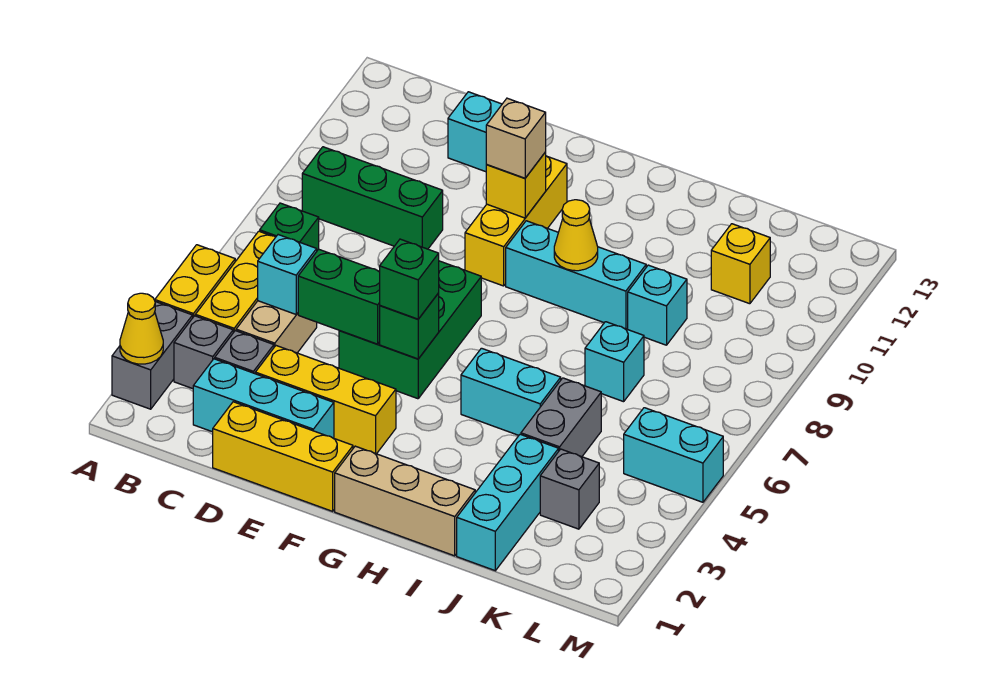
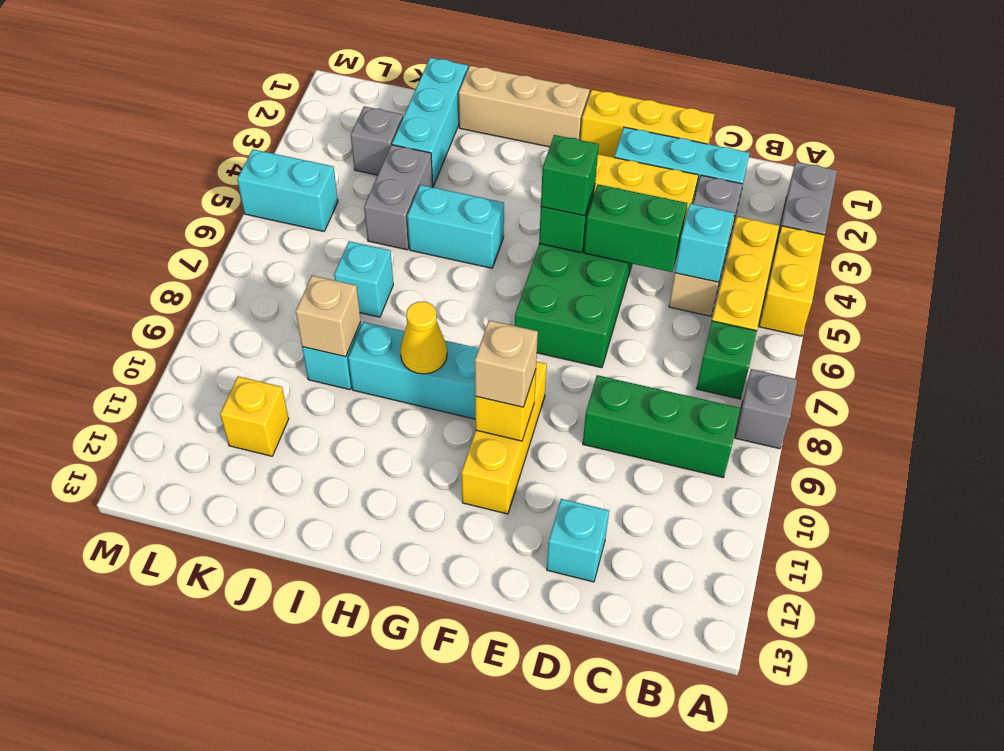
yellow 1x1 cone [120,293,163,364] -> none
grey 1x1 brick [174,316,233,389] -> grey 1x1 brick moved to [735,369,797,449]
none -> tan 1x1 brick [296,275,361,357]

